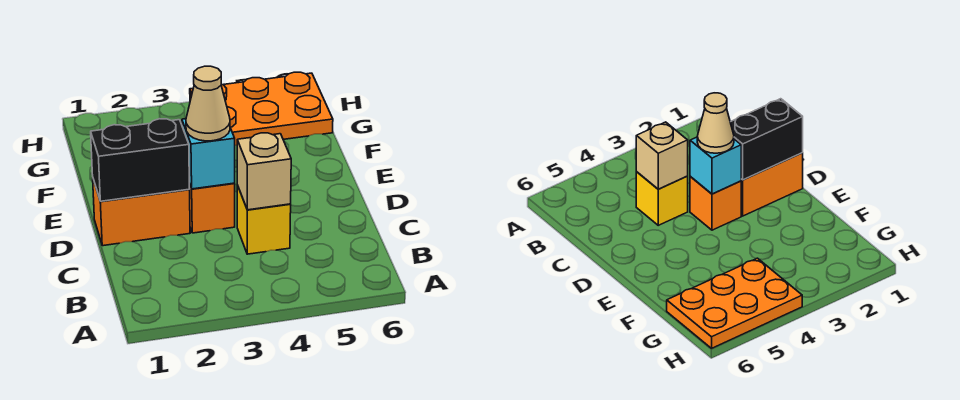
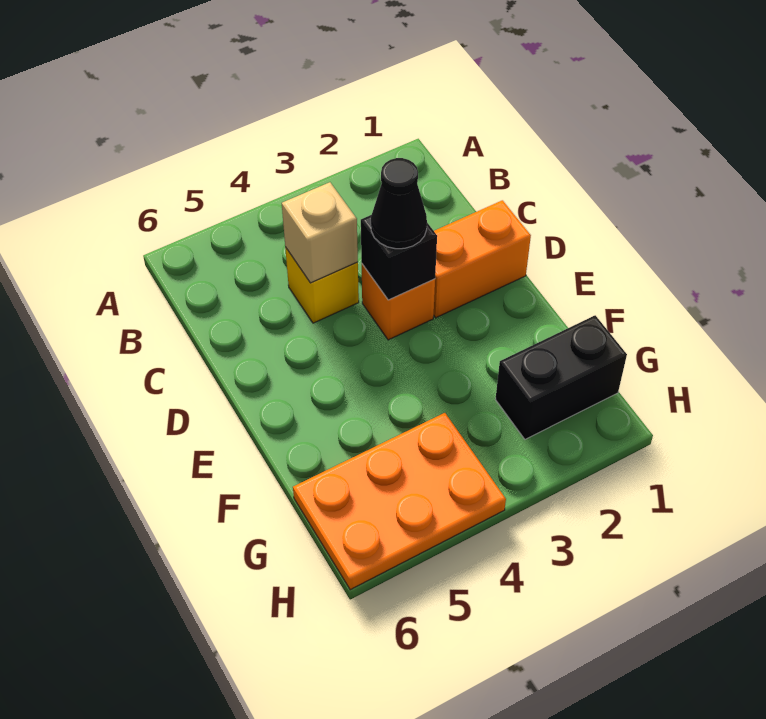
black 1x2 brick [91,119,190,201] -> black 1x2 brick moved to [495,315,627,439]
cyan 1x1 brick [182,119,235,189] -> black 1x1 brick [361,215,437,300]
tan 1x1 cone [186,66,230,141] -> black 1x1 cone [371,158,427,249]

